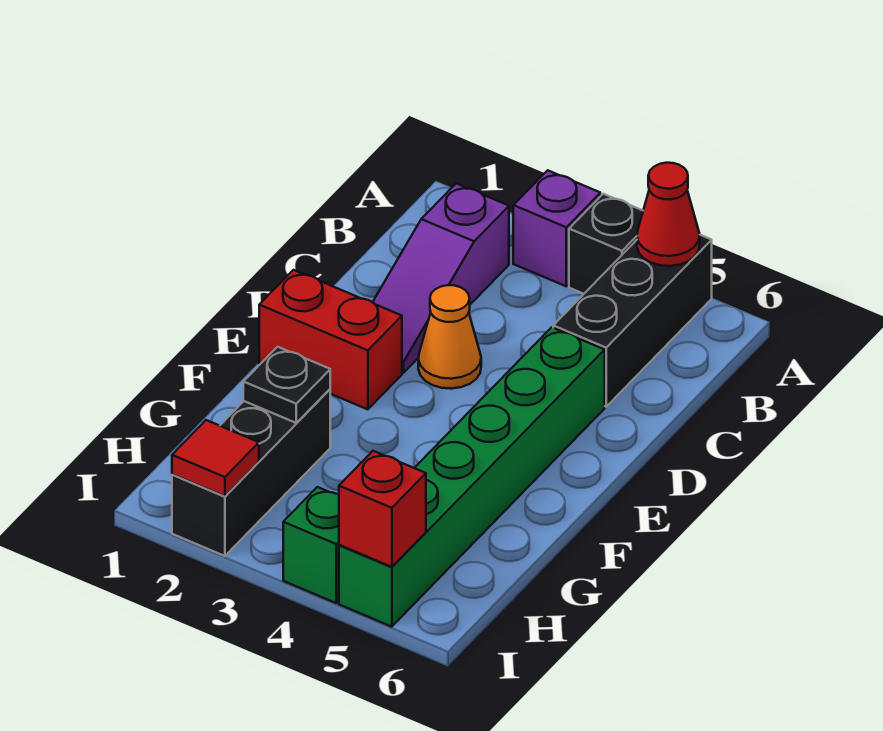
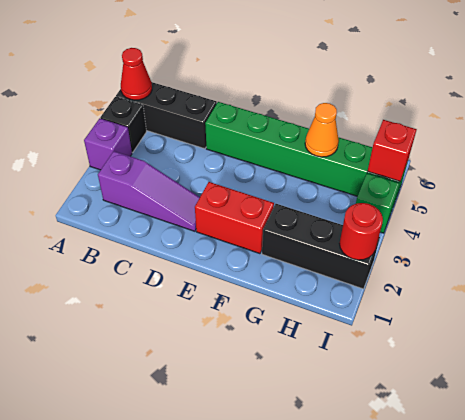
orange 1x1 cone [418,285,481,389] -> orange 1x1 cone moved to [305,103,339,157]
red 1x2 brick [259,270,402,409] -> red 1x2 brick turned to [195,182,274,254]
black 1x1 plate [243,347,330,423] -> none
red 1x1 tile [172,420,259,496] -> red 1x1 round brick [339,203,383,260]

